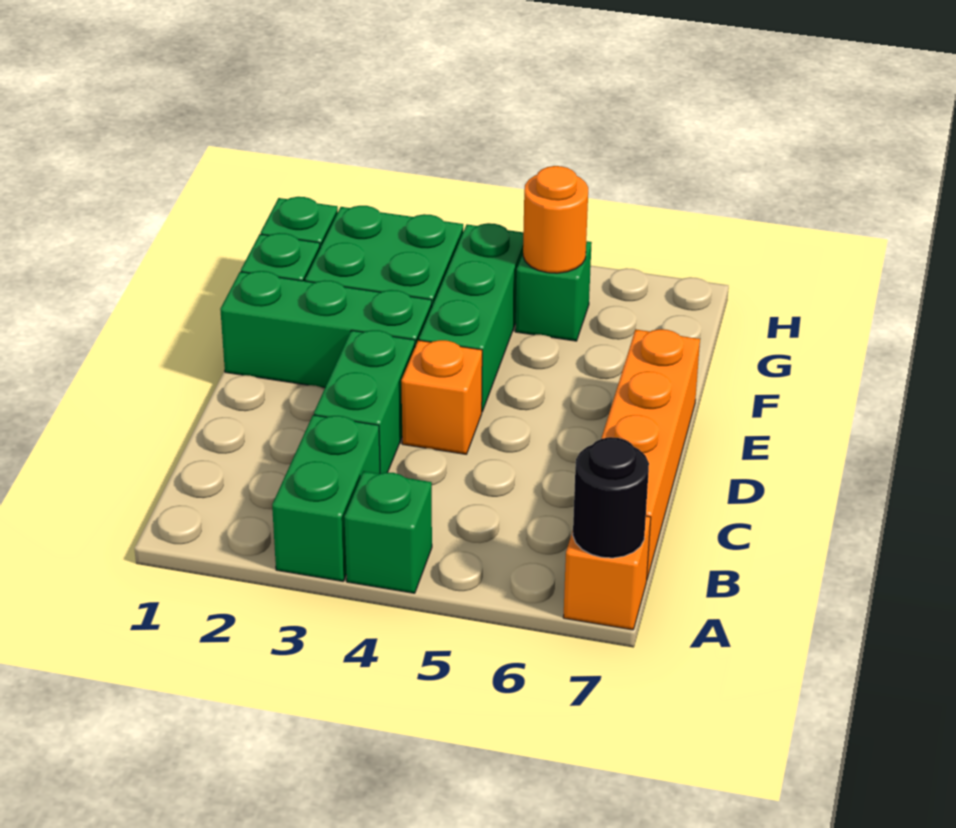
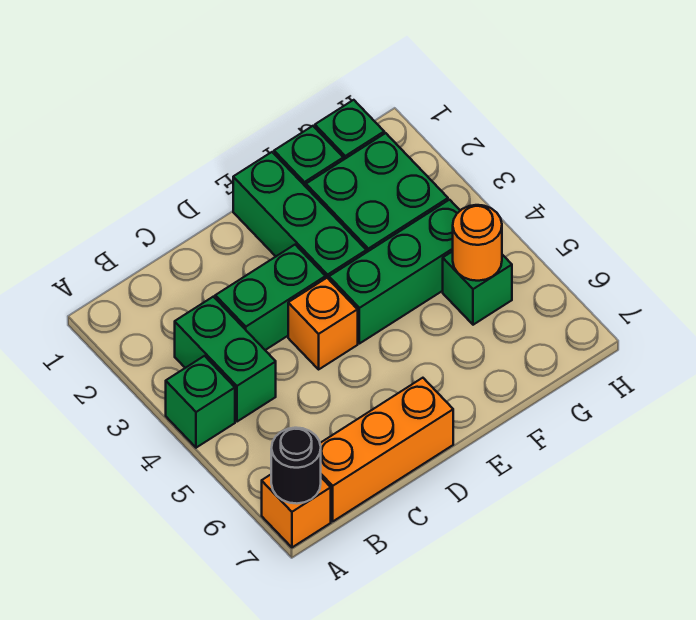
green 1x2 brick [272,415,380,581] -> green 1x2 brick turned to [175,297,276,422]
orange 1x4 brick [601,329,700,578] -> orange 1x3 brick [320,378,453,521]

